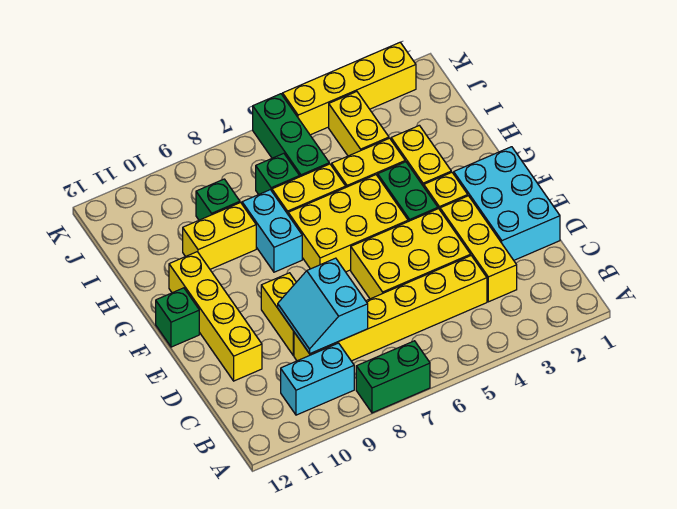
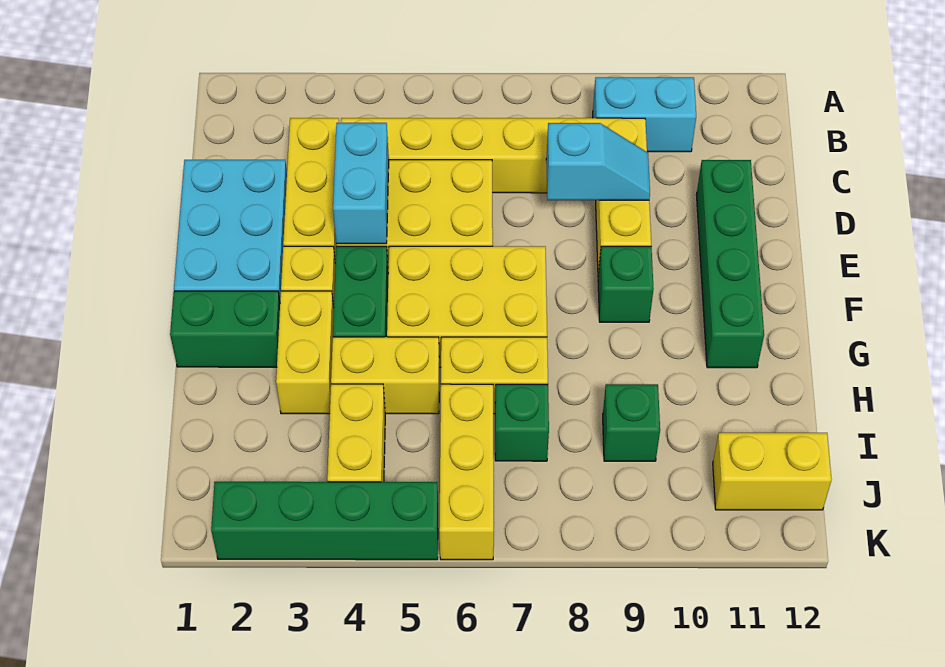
green 1x2 brick [356,341,430,413] -> green 1x2 brick moved to [170,291,280,367]
cyan 2x2 slope [278,258,368,354] -> cyan 1x2 slope [546,123,650,200]
yellow 1x4 brick [169,252,262,381] -> green 1x4 brick [696,160,764,368]
green 1x1 brick [156,288,199,347] -> green 1x1 brick moved to [598,246,654,322]
cyan 1x2 brick [242,190,302,272] -> cyan 1x2 brick moved to [333,123,389,244]
yellow 1x2 brick [183,203,256,269] -> yellow 1x2 brick moved to [713,433,832,510]
green 1x3 brick [253,94,329,177] -> yellow 1x3 brick [439,384,494,560]
yellow 1x4 brick [283,43,416,135] -> green 1x4 brick [211,482,438,560]

